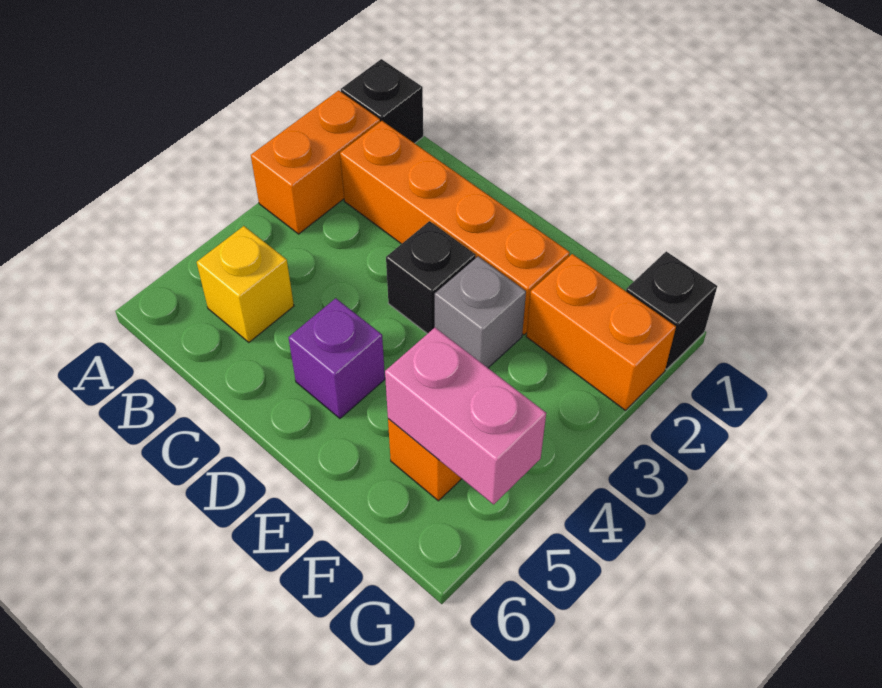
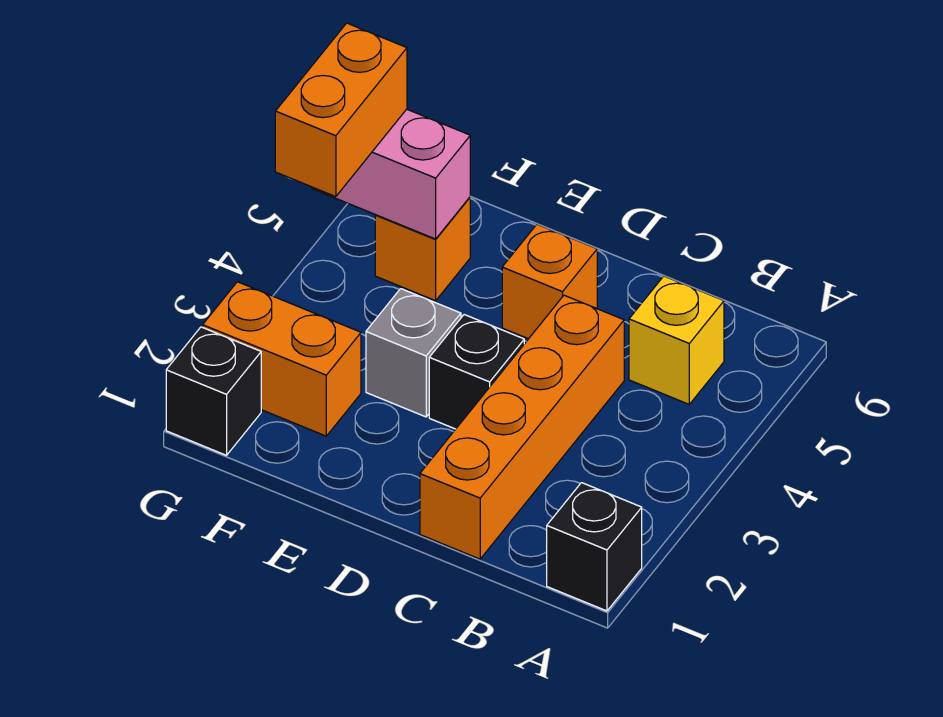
orange 1x2 brick [251,90,380,234] -> orange 1x2 brick moved to [275,23,407,197]
orange 1x4 brick [340,121,570,335] -> orange 1x4 brick turned to [420,295,624,559]
purple 1x1 brick [288,298,385,418] -> orange 1x1 brick [502,224,597,339]

